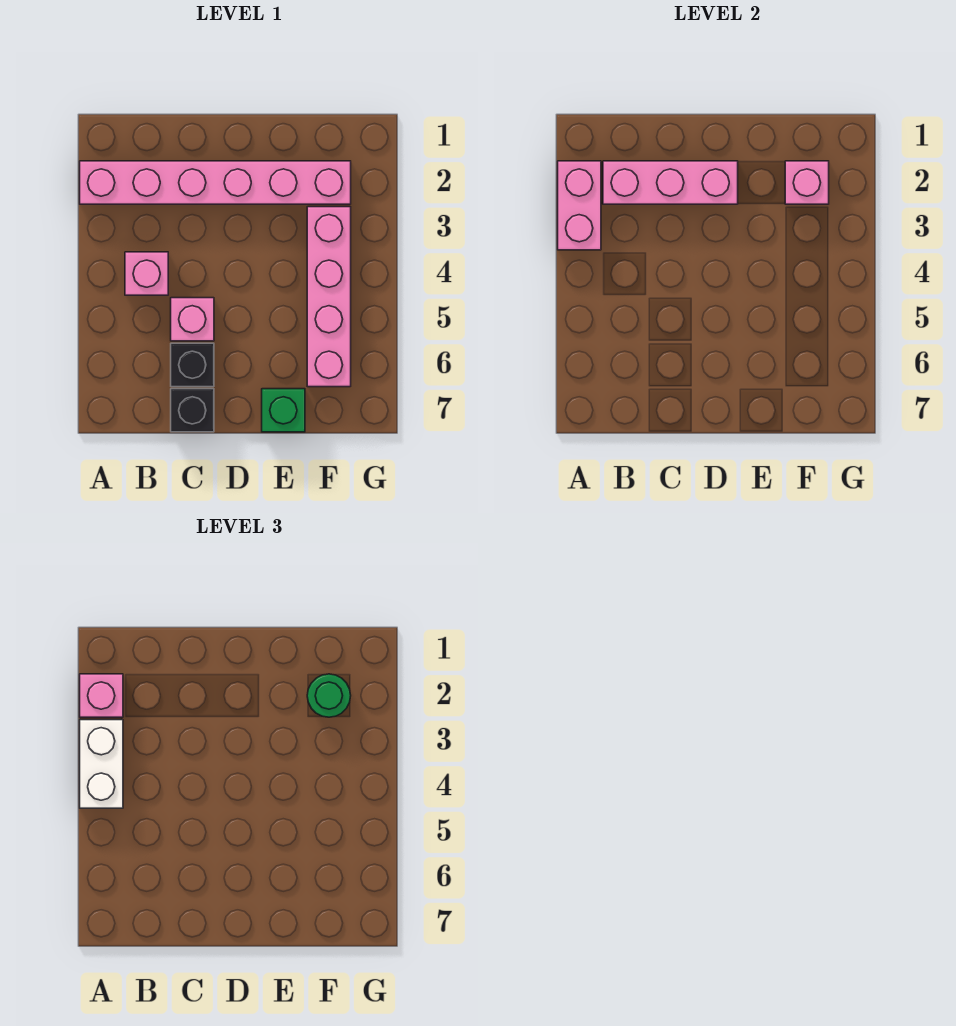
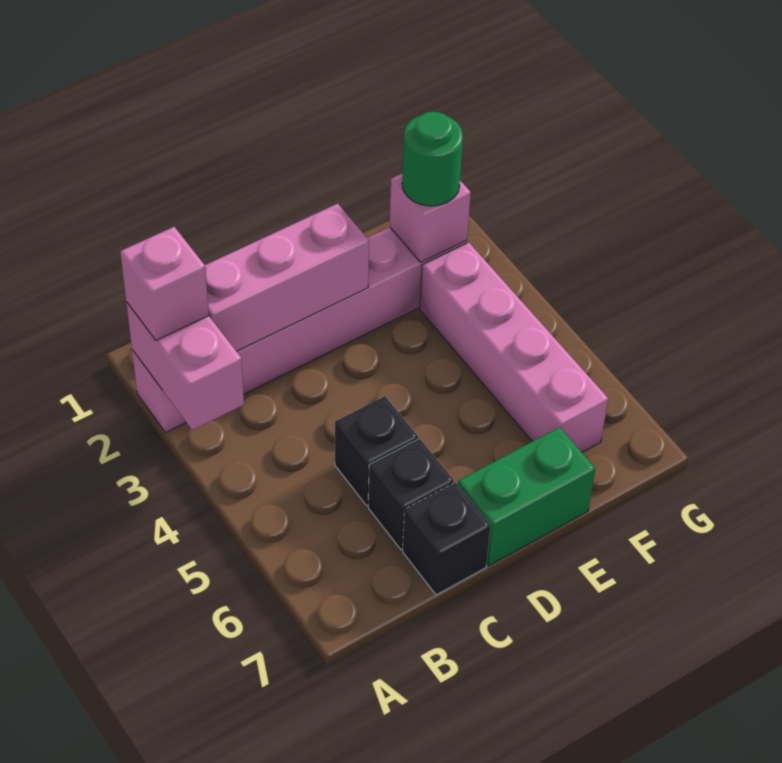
white 1x2 brick [80,720,123,808] -> none
pink 1x1 brick [125,252,168,295] -> none
pink 1x1 brick [171,298,214,341] -> black 1x1 brick [335,396,418,505]
green 1x1 brick [262,389,305,432] -> green 1x2 brick [458,427,595,566]

